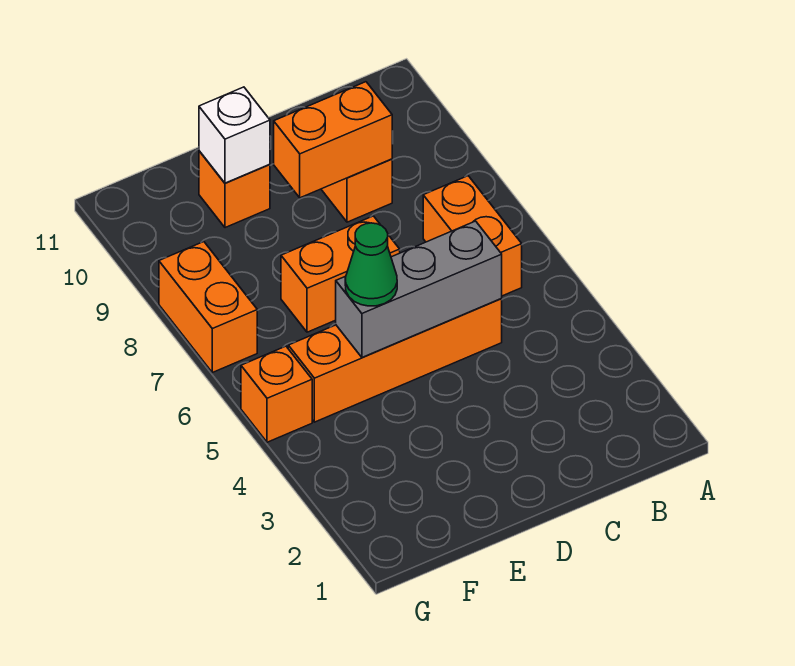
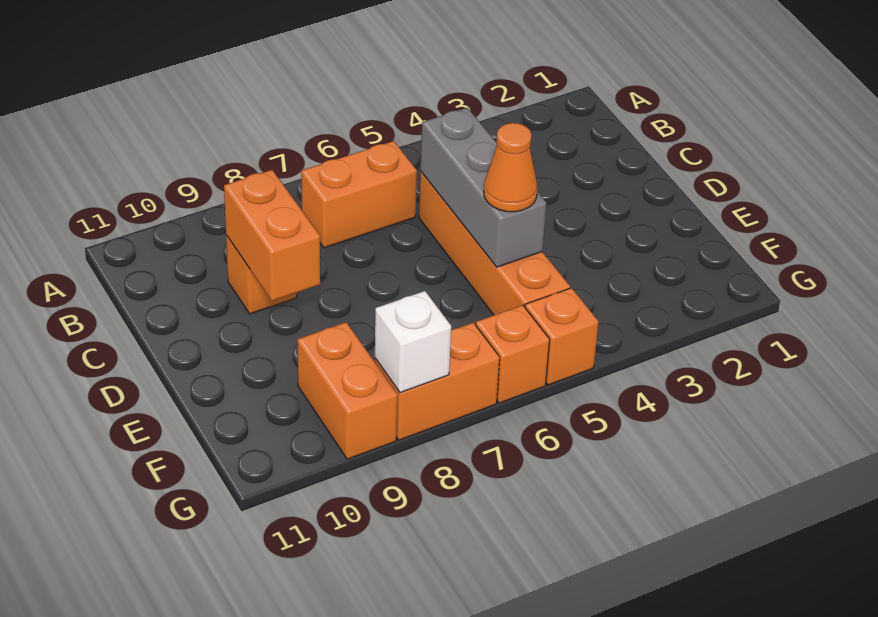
orange 1x2 brick [281,216,400,332] -> orange 1x2 brick moved to [297,322,397,459]
green 1x1 cone [345,223,397,306] -> orange 1x1 cone [484,123,537,212]
orange 1x1 brick [199,151,270,228] -> orange 1x1 brick moved to [476,305,550,403]
white 1x1 brick [199,87,270,183] -> white 1x1 brick moved to [375,291,451,393]

